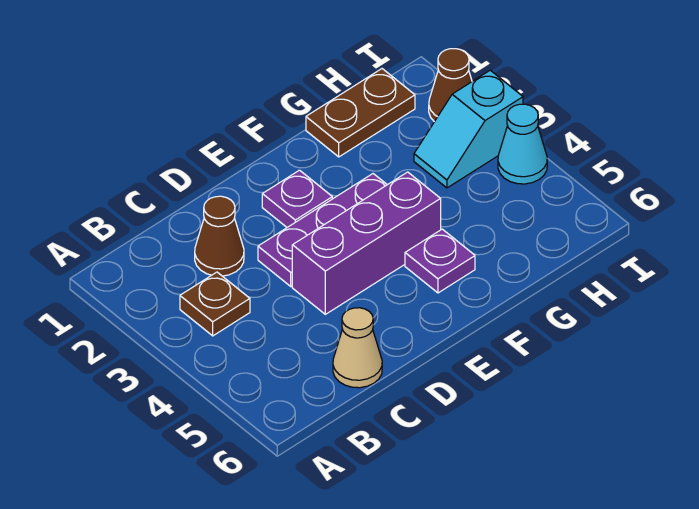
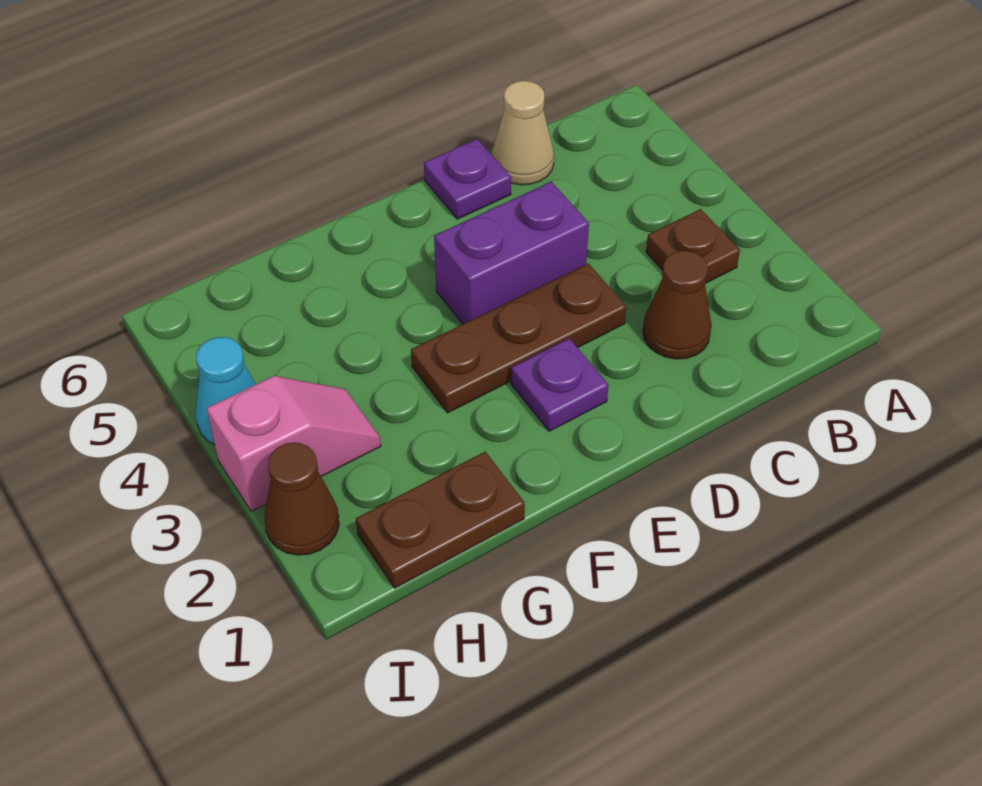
purple 1x3 plate [258,174,387,286] -> brown 1x3 plate [411,264,626,413]
purple 1x3 brick [292,172,441,314] -> purple 1x2 brick [434,182,589,324]
purple 1x1 plate [405,229,475,293] -> purple 1x1 plate moved to [424,139,511,219]
cyan 1x2 slope [414,70,523,188] -> pink 1x2 slope [207,376,381,511]

